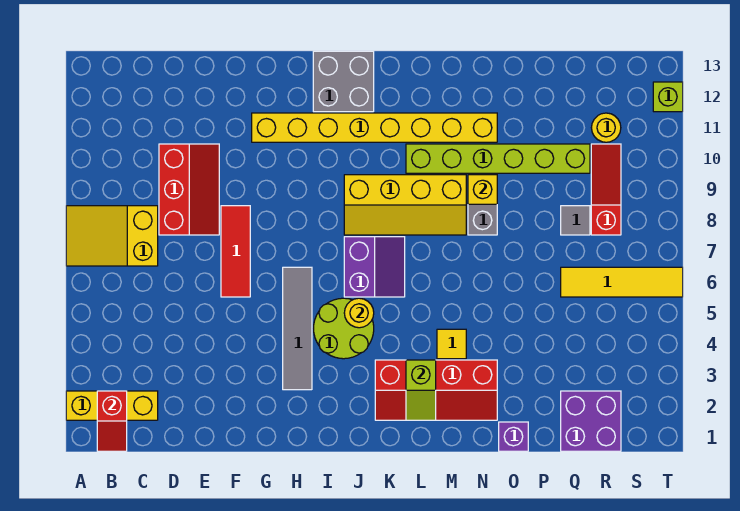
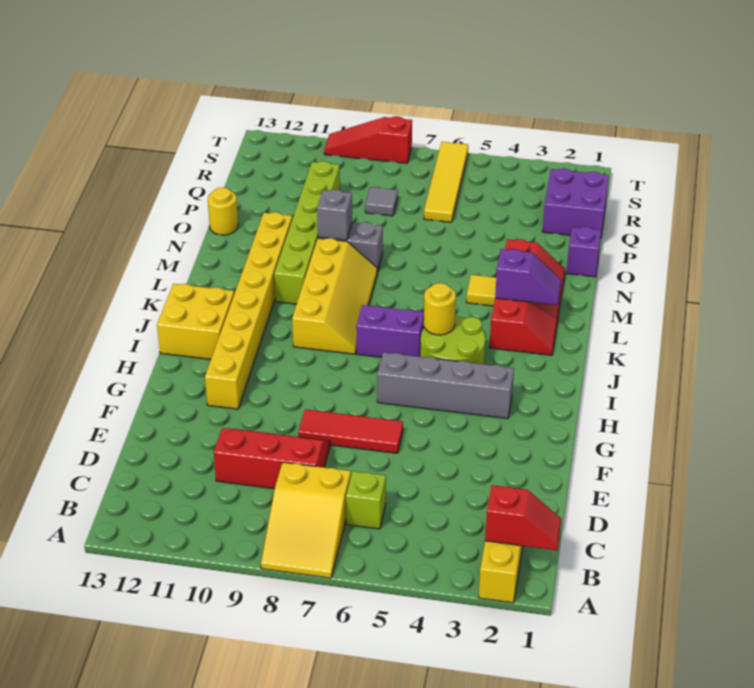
grey 1x4 tile [283,267,312,390] -> grey 1x4 brick [377,352,514,419]
grey 2x2 brick [313,51,374,112] -> yellow 2x2 brick [157,284,234,359]
lime 1x2 slope [406,360,436,420] -> purple 1x2 slope [495,249,562,305]
yellow 1x1 brick [468,175,497,204] -> grey 1x1 brick [317,189,352,240]
red 1x3 slope [591,144,621,235] -> red 1x3 slope moved to [324,116,412,163]
yellow 1x1 round brick [591,113,621,142] -> yellow 1x1 round brick moved to [208,187,238,235]
lime 1x1 brick [653,82,683,112] -> lime 1x1 brick moved to [346,471,386,529]

